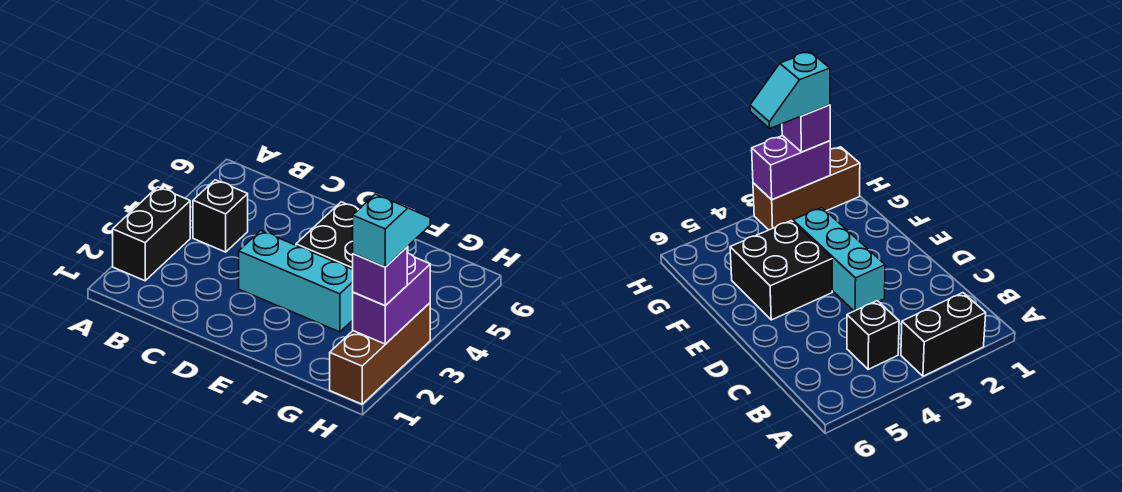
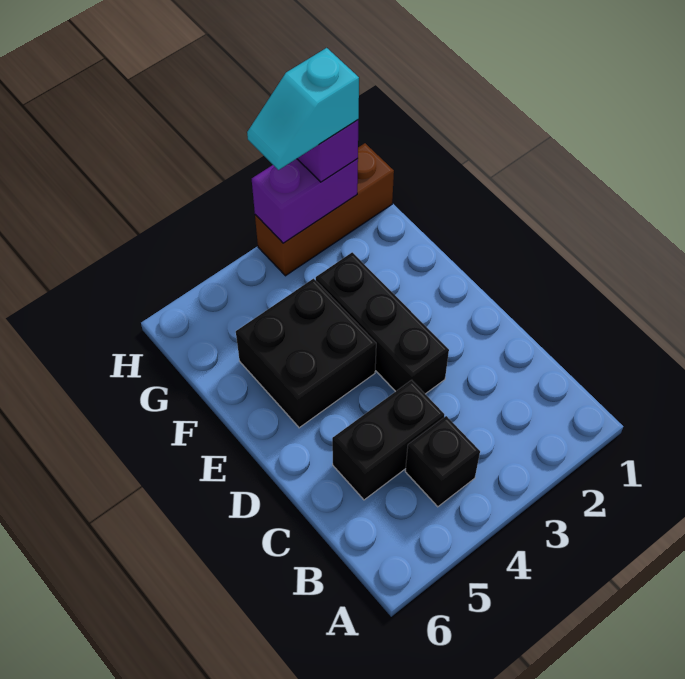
black 1x2 brick [113,187,190,281] -> black 1x2 brick moved to [332,380,444,500]
cyan 1x3 brick [239,231,353,332] -> black 1x3 brick [316,252,449,394]

